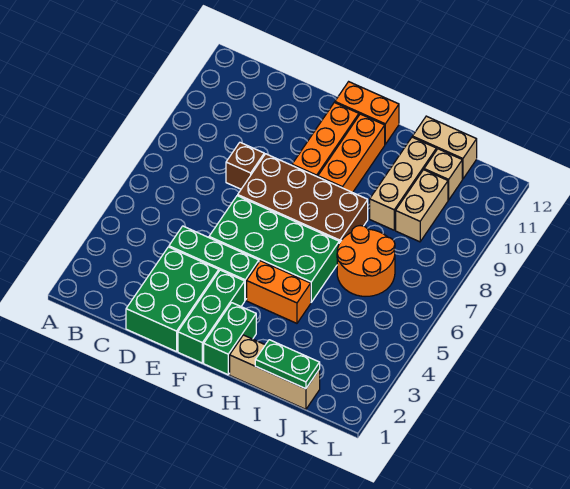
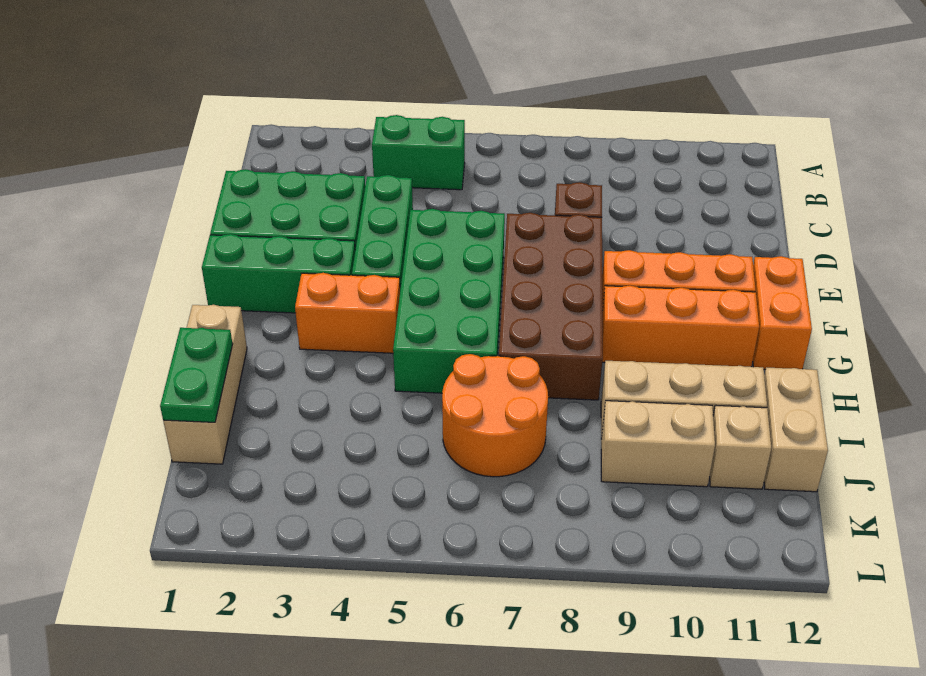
green 1x2 brick [204,303,256,375] -> green 1x2 brick moved to [372,115,465,190]
orange 1x2 brick [247,261,311,323] -> orange 1x2 brick turned to [295,273,400,353]

